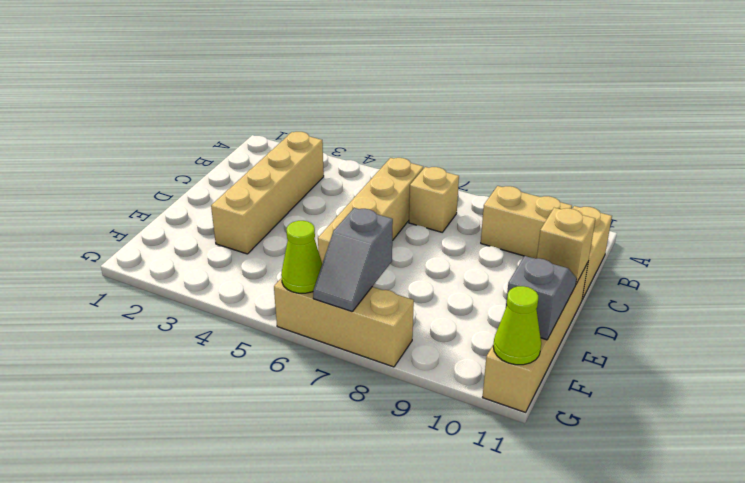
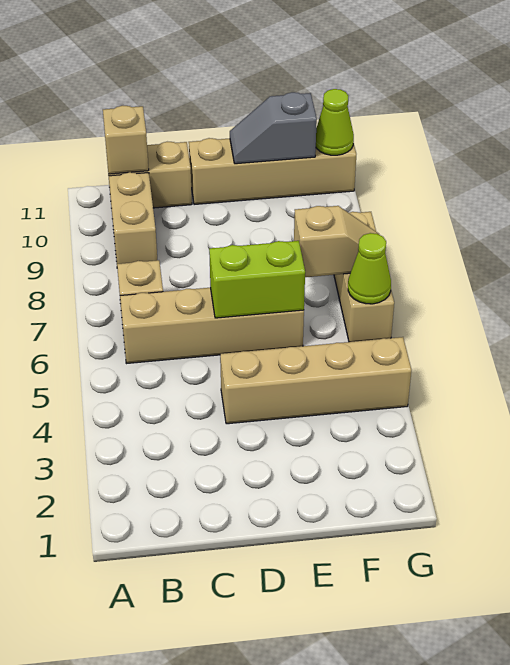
tan 1x4 brick [211,132,324,254] -> tan 1x4 brick moved to [220,337,411,424]
none -> lime 1x2 brick [209,241,305,318]
tan 1x1 brick [537,208,595,284] -> tan 1x1 brick moved to [103,106,149,174]
grey 1x2 slope [313,208,393,311] -> tan 1x2 slope [294,206,379,277]

